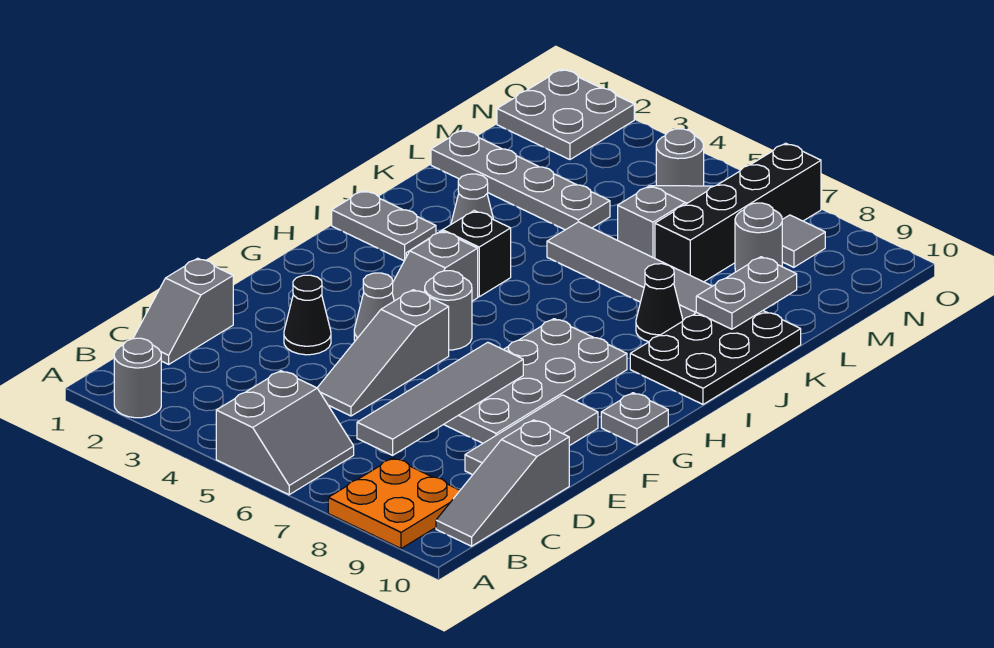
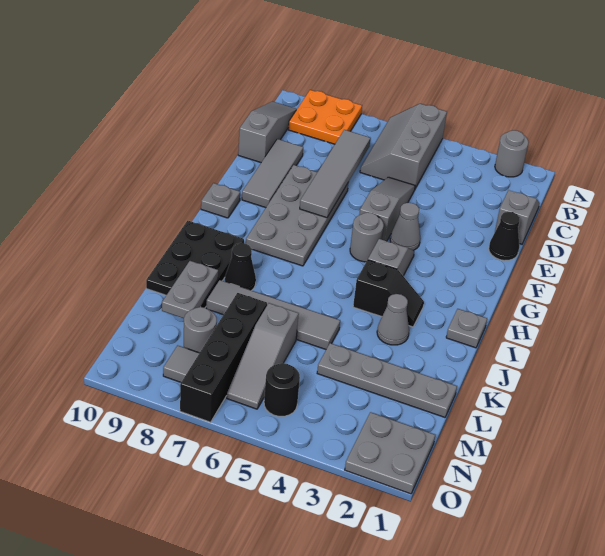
grey 2x2 slope [216,371,354,495] -> grey 2x3 slope [360,104,447,189]
black 1x1 cone [284,275,331,355] -> black 1x1 cone moved to [489,212,520,261]
grey 1x2 plate [332,191,436,261] -> grey 1x1 plate [446,309,487,348]
grey 1x1 round brick [656,129,704,186] -> black 1x1 round brick [264,363,300,416]

